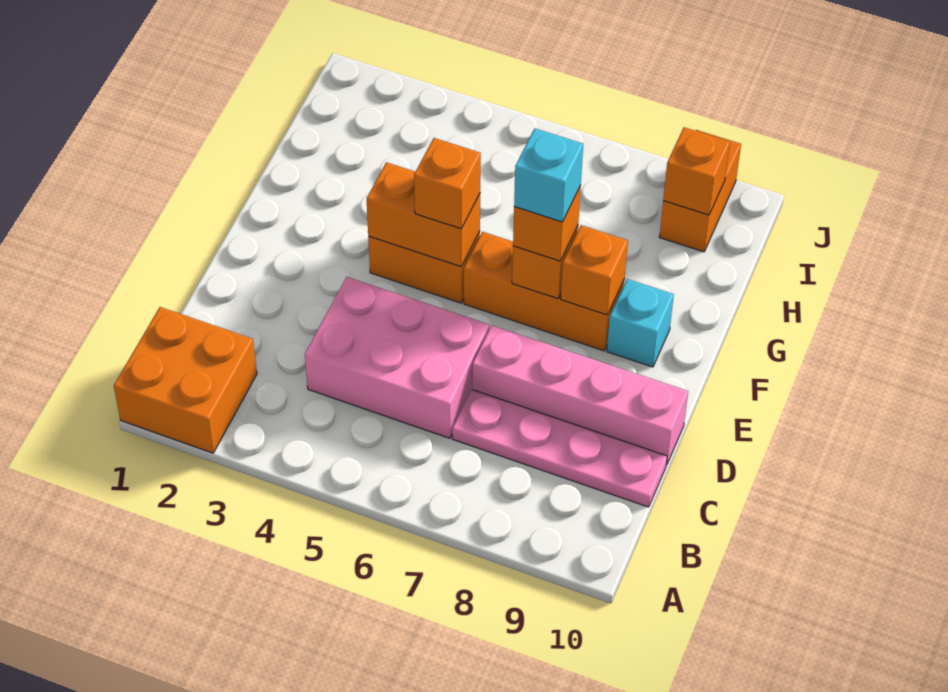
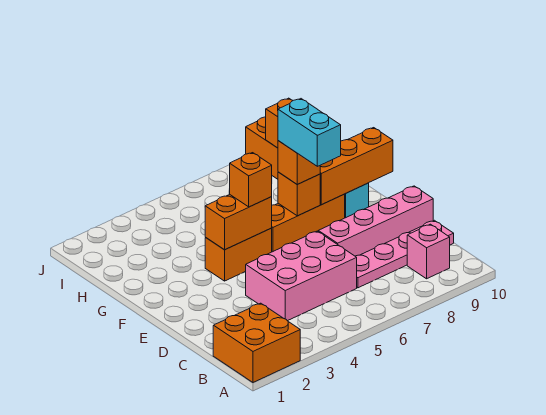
none -> pink 1x1 brick [407,224,450,279]
cyan 1x1 brick [514,128,583,222] -> cyan 1x2 brick [278,99,341,166]
orange 1x1 brick [561,225,628,315] -> orange 1x3 brick [320,128,393,205]

